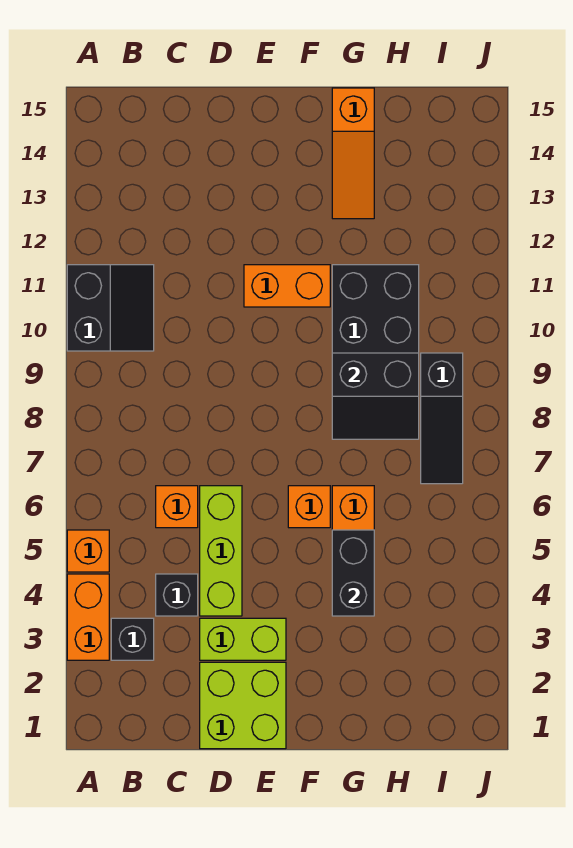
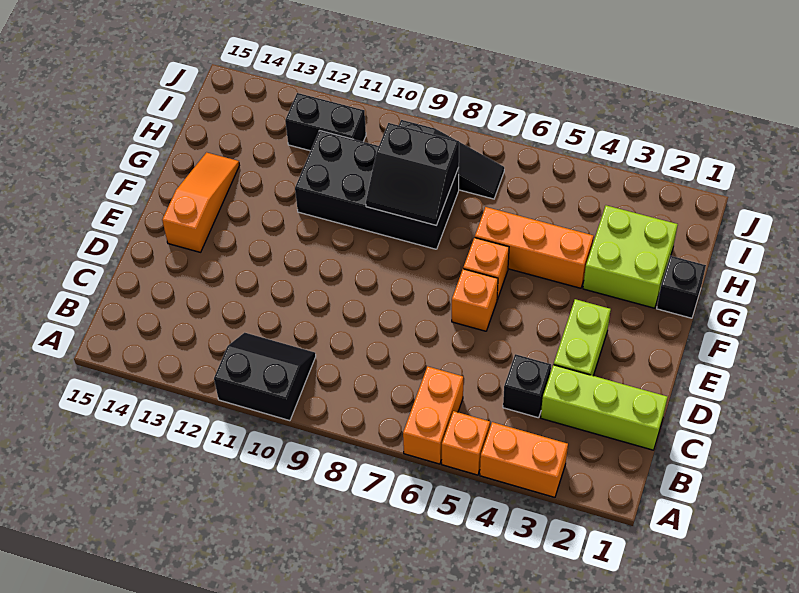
black 1x1 brick [111,618,154,660] -> black 1x1 brick moved to [657,256,706,318]
orange 1x1 brick [156,486,198,528] -> orange 1x1 brick moved to [452,269,498,331]
lime 2x2 brick [200,662,286,749] -> lime 2x2 brick moved to [583,205,678,308]
lime 1x3 brick [200,486,242,616] -> lime 1x3 brick moved to [541,365,667,450]
orange 1x2 brick [244,265,330,307] -> orange 1x2 brick moved to [403,366,463,464]
black 1x2 brick [332,530,374,616] -> black 1x2 brick moved to [285,93,366,151]
black 2x2 slope [332,353,419,439] -> black 2x2 slope turned to [366,123,459,226]
orange 1x3 slope [332,88,374,219] -> orange 1x3 slope turned to [162,152,239,252]

